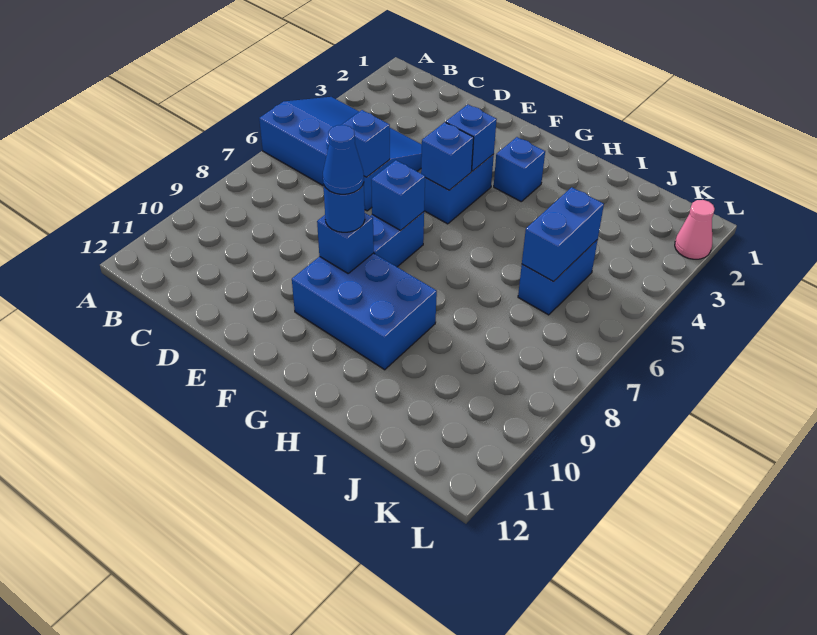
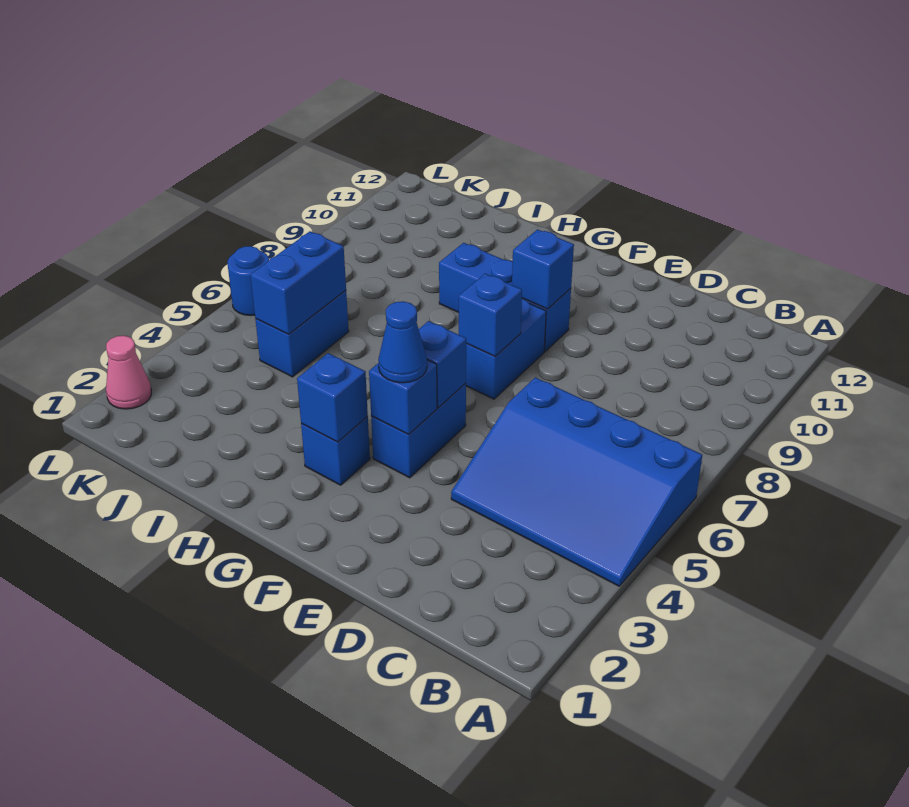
blue 1x1 brick [342,110,390,177] -> blue 1x1 brick moved to [297,353,368,442]
blue 2x3 brick [292,253,437,370] -> blue 1x3 brick [439,243,571,351]
blue 1x1 round brick [323,183,365,232] -> blue 1x1 round brick moved to [227,246,269,316]
blue 1x1 cone [323,125,364,194] -> blue 1x1 cone moved to [378,301,427,383]

